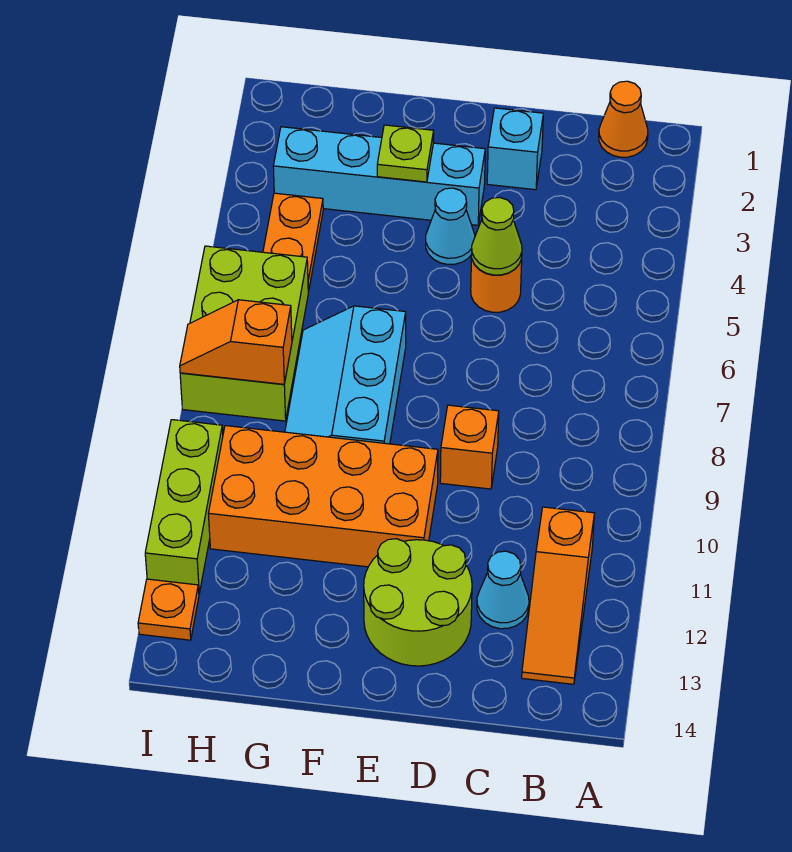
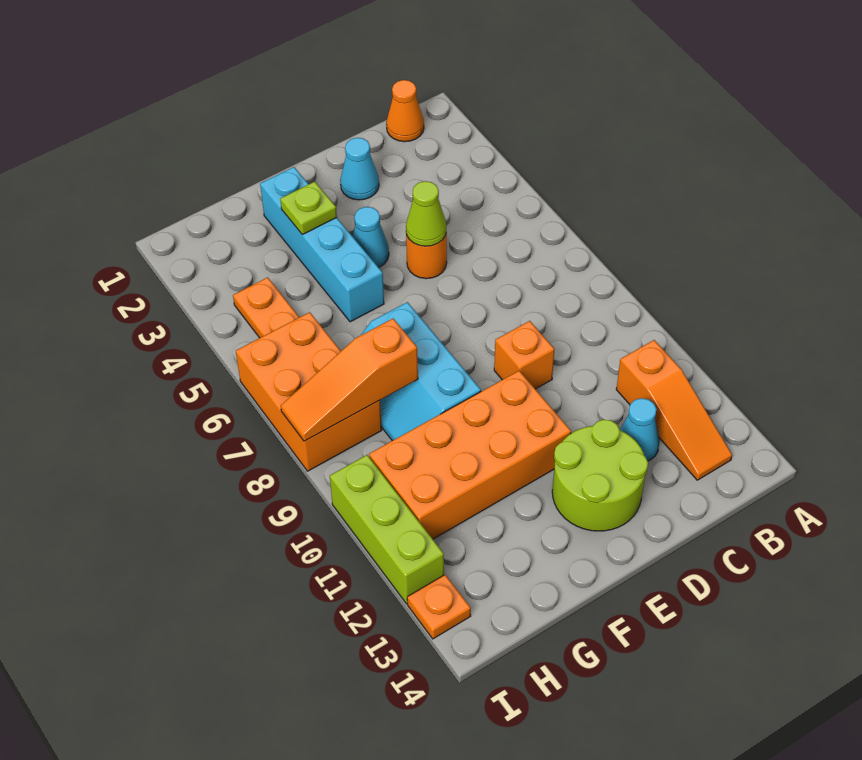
cyan 1x1 brick [487,108,543,190] -> cyan 1x1 cone [340,138,379,200]
cyan 1x4 brick [273,127,485,225] -> cyan 1x4 brick turned to [260,167,384,322]
lime 2x3 brick [180,246,308,421] -> orange 2x3 brick [236,312,382,471]
orange 1x2 slope [180,300,292,384] -> orange 1x3 slope [281,319,418,441]

